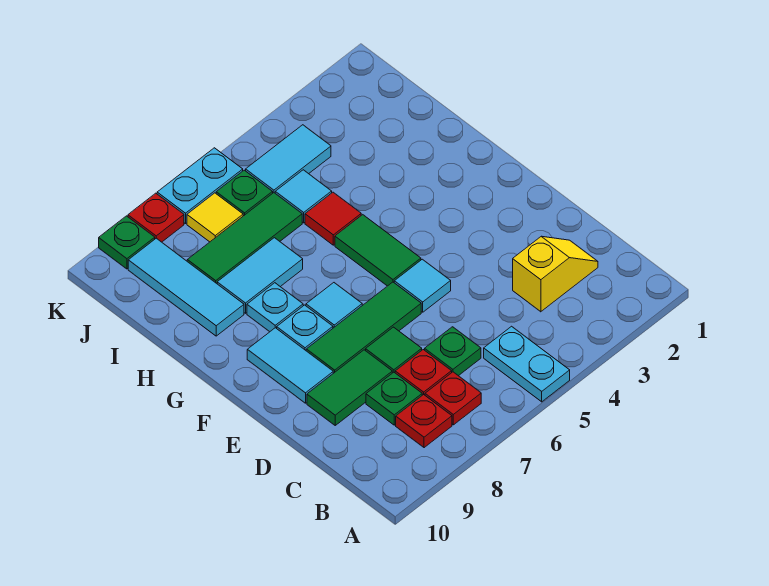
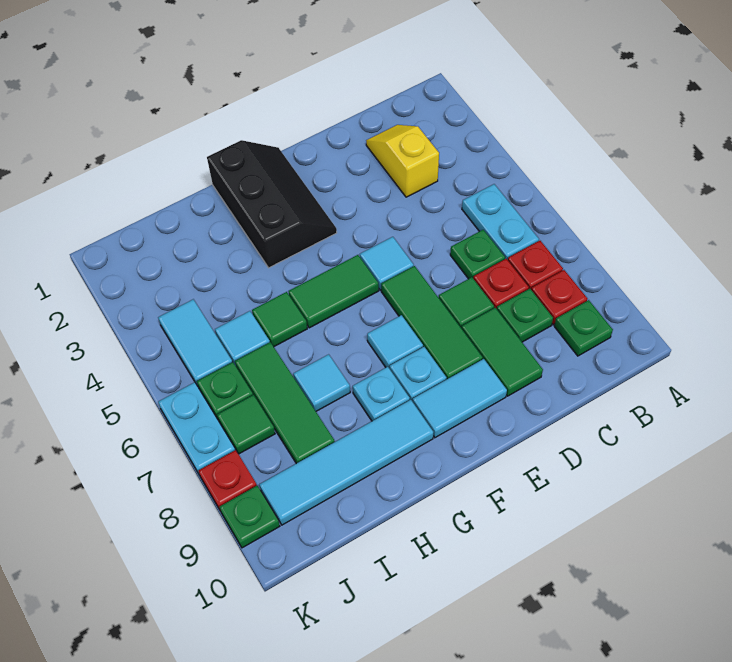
cyan 1x2 plate [484,326,570,402] -> cyan 1x2 plate turned to [462,184,539,260]
none -> green 1x1 plate [554,300,613,356]
none -> black 2x3 slope [207,140,337,268]
red 1x1 tile [305,192,361,245] -> green 1x1 tile [252,292,307,347]
cyan 1x2 tile [217,238,303,313] -> cyan 1x1 tile [293,354,350,411]
cyan 1x3 tile [128,238,244,336] -> cyan 1x4 tile [259,400,433,525]
yellow 1x1 tile [187,193,243,242] -> green 1x1 tile [217,395,275,454]

